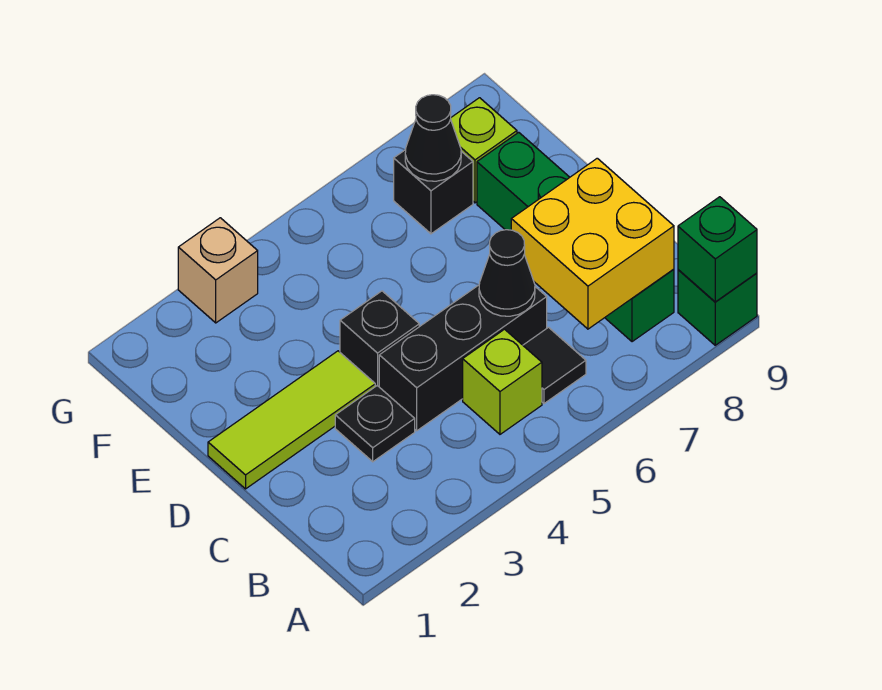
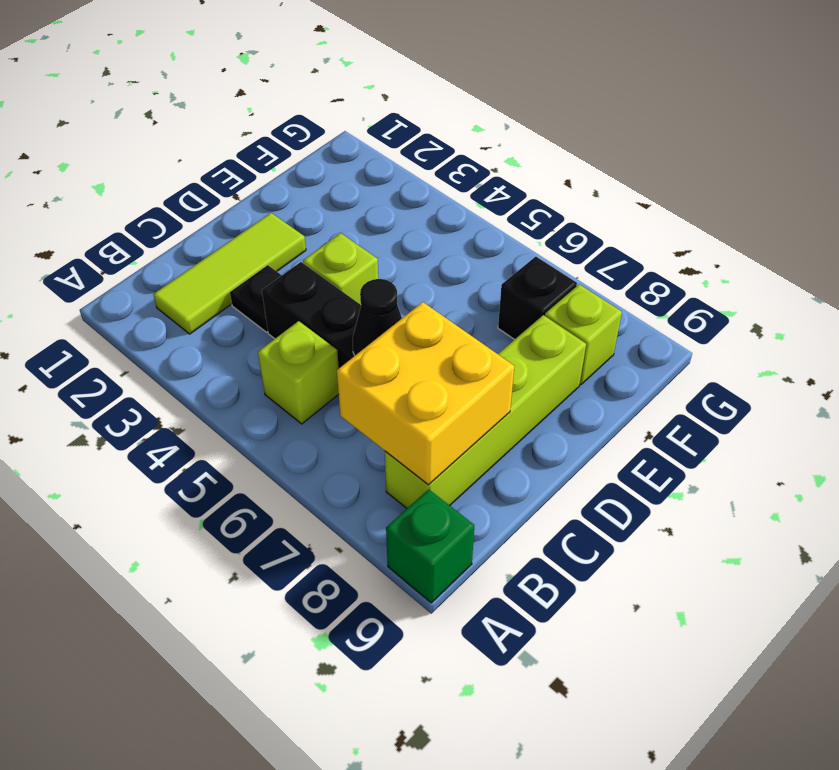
green 1x1 brick [678,197,757,302] -> none
black 1x1 tile [523,327,586,403] -> none
green 1x4 brick [477,132,674,342] -> lime 1x4 brick [385,315,586,508]
lime 1x3 tile [208,351,375,489] -> lime 1x3 tile turned to [153,213,306,334]
black 1x1 brick [340,291,419,387] -> lime 1x1 brick [303,233,378,305]
black 1x1 cone [405,95,461,181] -> none
tan 1x1 brick [178,218,258,323] -> none

